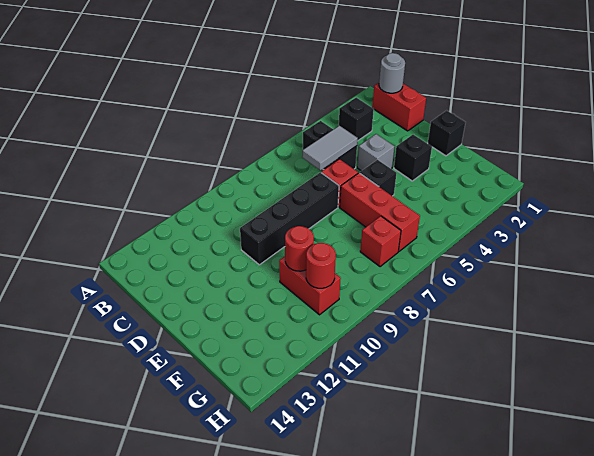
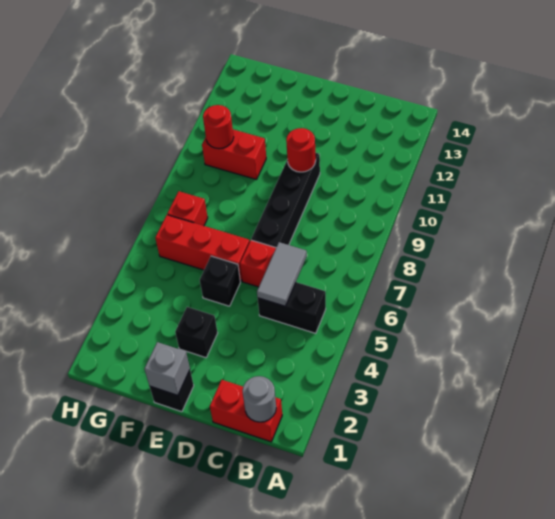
black 1x1 brick [339,98,374,141] -> none
grey 1x1 brick [357,134,394,171] -> grey 1x1 brick moved to [144,342,190,395]
red 1x1 round brick [285,226,314,271] -> red 1x1 round brick moved to [286,128,316,172]

